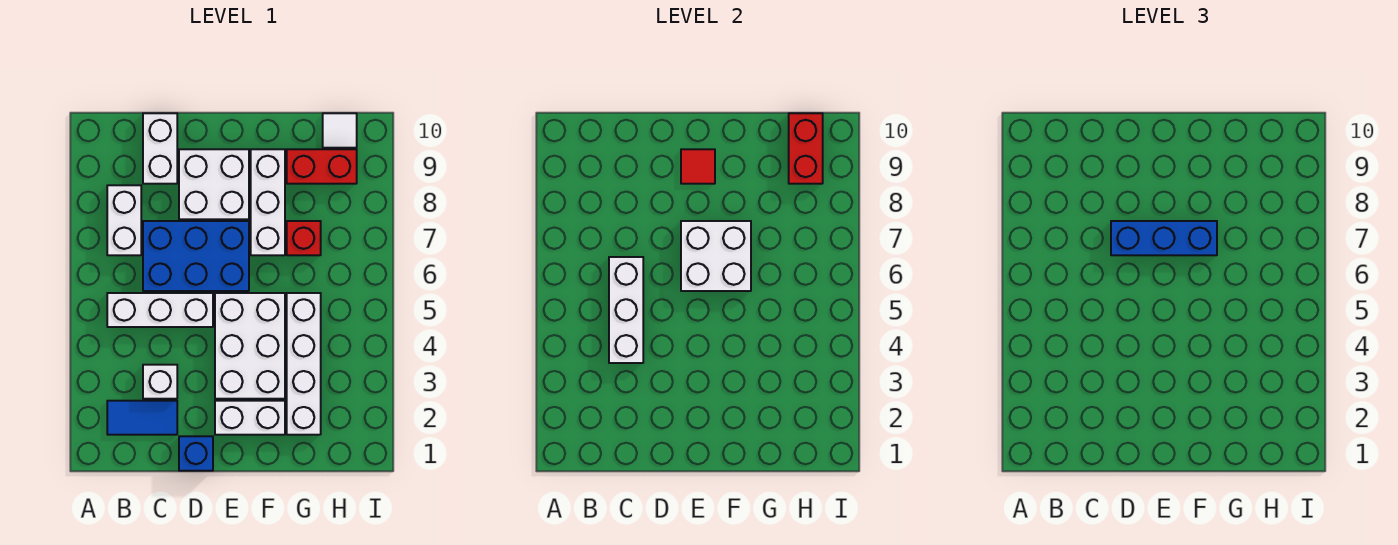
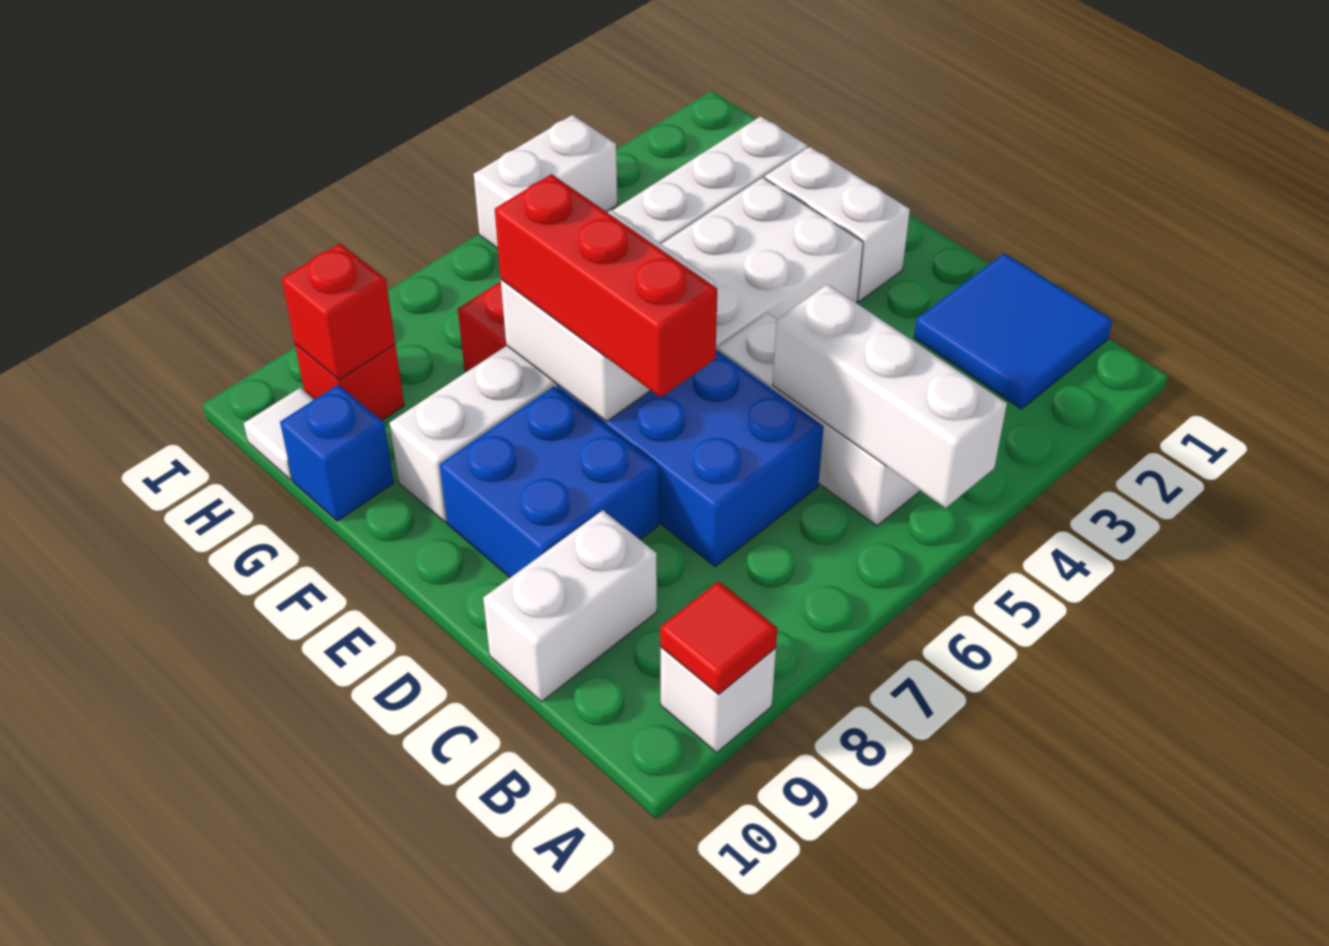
blue 1x2 tile [107,401,177,435] -> blue 2x2 tile [914,253,1112,409]
white 1x2 brick [107,185,141,255] -> white 1x2 brick moved to [474,115,617,248]
white 1x1 brick [143,365,177,399] -> white 1x1 brick moved to [661,647,776,753]
white 1x3 brick [609,257,643,363] -> white 1x3 brick turned to [773,284,1007,508]
blue 1x1 brick [179,436,213,471] -> blue 1x1 brick moved to [280,385,394,521]
blue 1x3 brick [1111,221,1217,255] -> red 1x3 brick [495,174,717,397]
white 2x2 brick [179,149,249,219] -> blue 2x2 brick [440,387,658,578]
red 1x1 tile [681,149,715,184] -> red 1x1 tile moved to [660,581,777,694]
red 1x2 brick [287,149,357,184] -> red 1x1 brick [295,344,404,420]
red 1x2 brick [789,113,823,184] -> red 1x1 brick [282,244,395,380]

